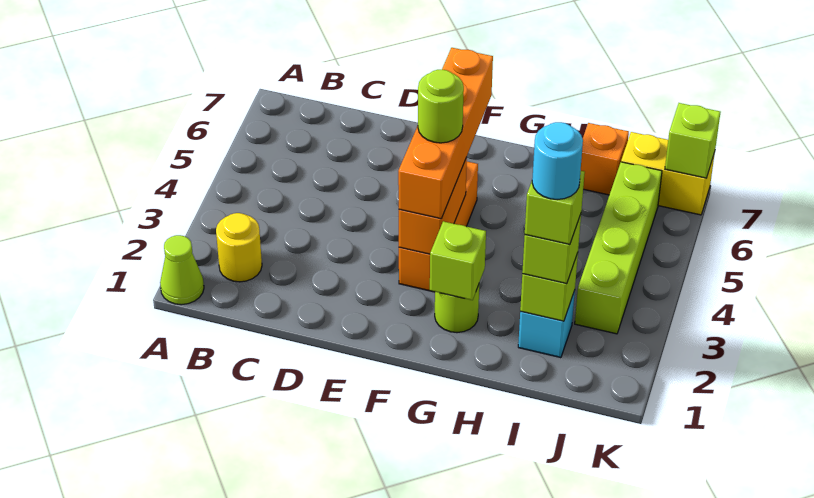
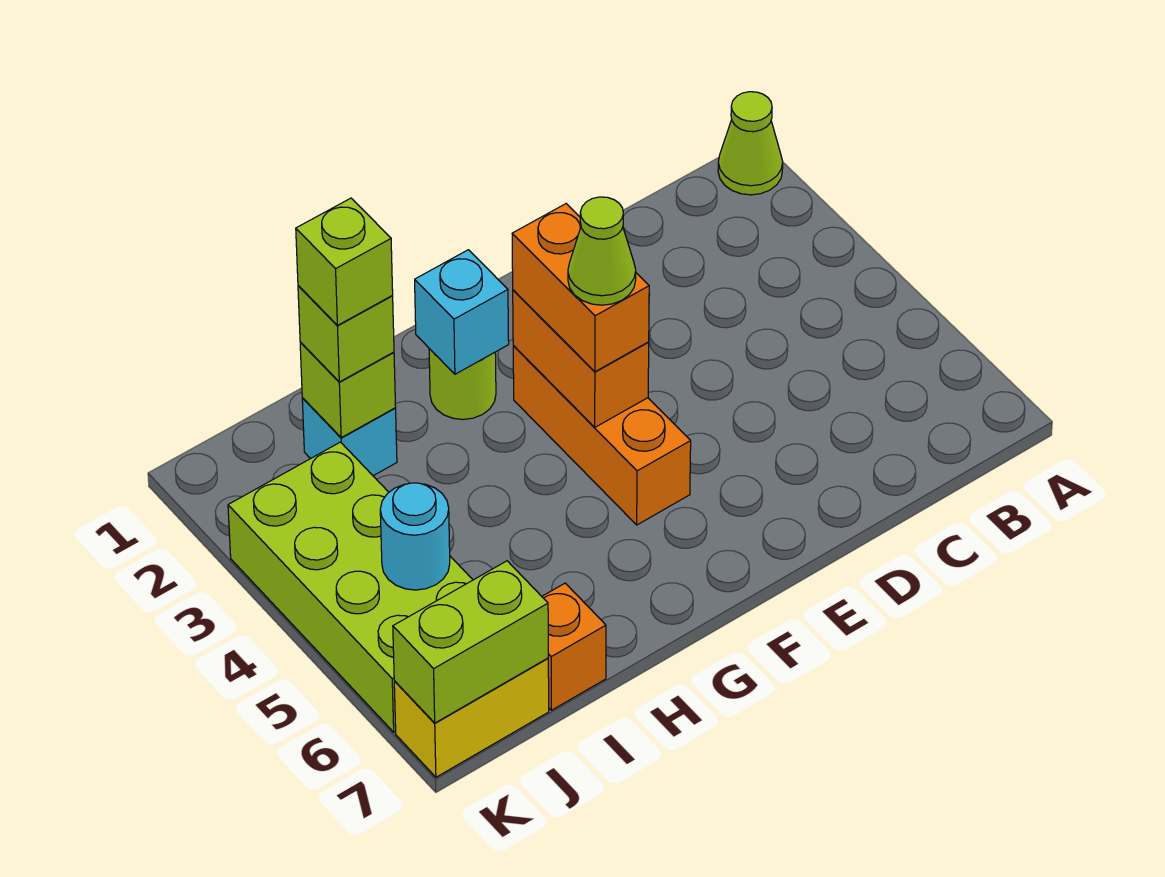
yellow 1x1 round brick [216,213,262,282] -> none
orange 1x4 brick [398,48,493,219] -> orange 1x2 brick [512,204,649,372]
lime 1x1 round brick [418,69,464,143] -> lime 1x1 cone [568,197,636,305]
lime 1x1 brick [430,221,486,300] -> cyan 1x1 brick [415,250,509,374]
cyan 1x1 round brick [532,122,583,200] -> cyan 1x1 round brick moved to [380,483,450,590]
lime 1x4 brick [575,162,662,334] -> lime 2x4 brick [228,442,473,732]
lime 1x1 brick [665,103,720,178] -> lime 1x2 brick [393,561,548,723]

